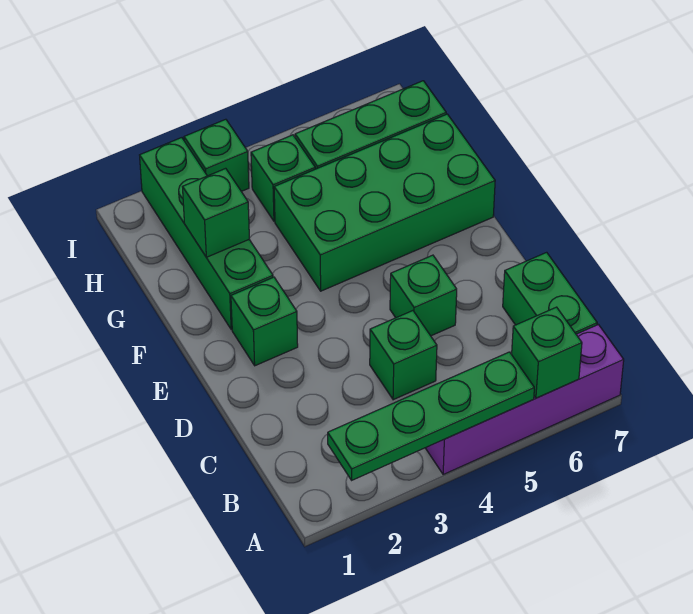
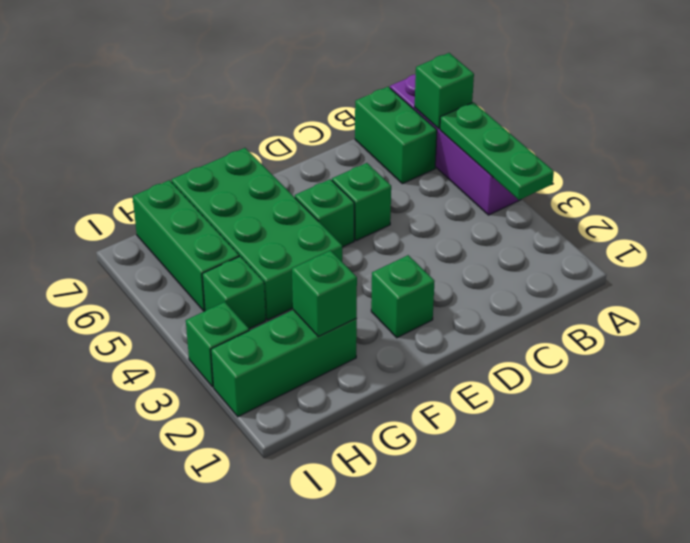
green 1x4 plate [328,352,534,480] -> green 1x3 plate [440,102,554,200]
green 1x2 brick [503,252,597,334] -> green 1x2 brick turned to [355,87,437,184]
green 1x1 brick [370,311,437,400] -> green 1x1 brick moved to [295,179,354,247]
green 1x4 brick [140,138,273,330] -> green 1x3 brick [211,310,357,417]

